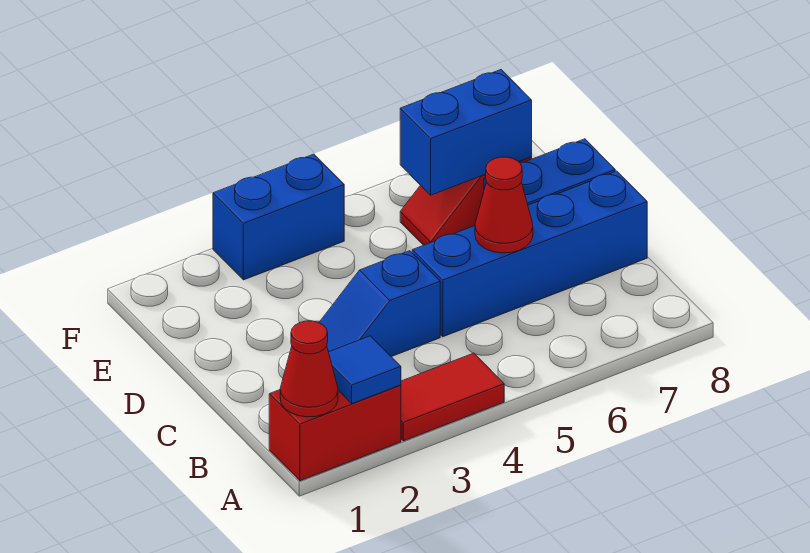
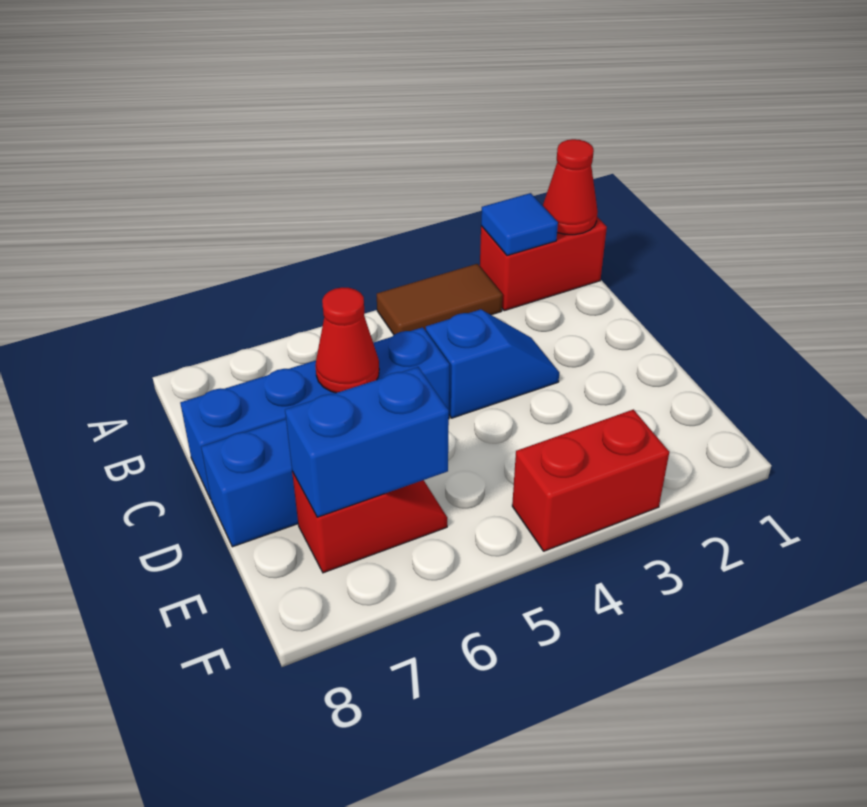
red 1x2 tile [401,353,504,441] -> brown 1x2 tile [377,264,502,335]
blue 1x2 brick [213,154,344,280] -> red 1x2 brick [512,410,669,551]

